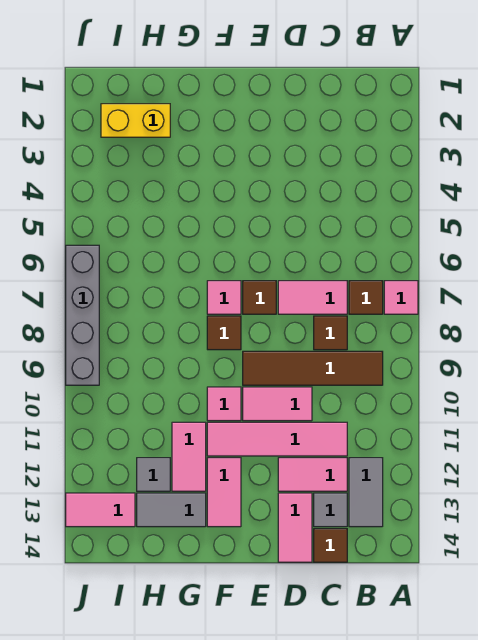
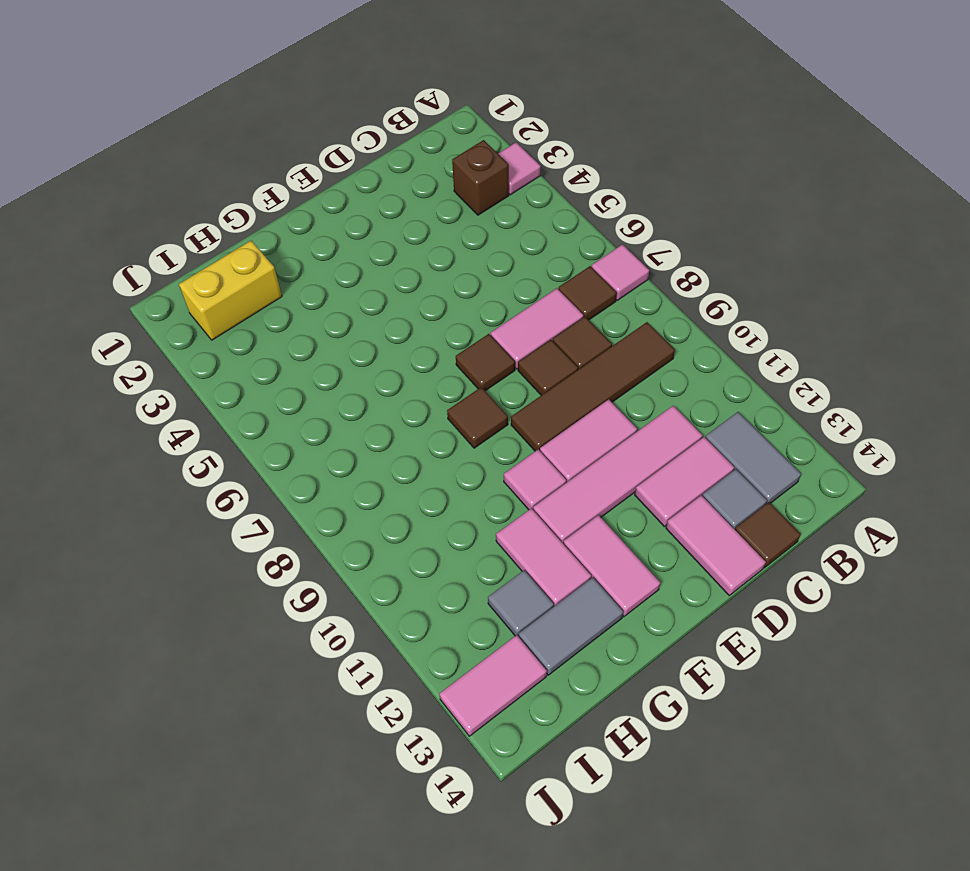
none -> brown 1x1 brick [452,140,509,215]
none -> brown 1x1 tile [518,340,578,395]
pink 1x1 tile [207,281,241,314] -> pink 1x1 tile moved to [498,142,541,195]
grey 1x4 brick [66,245,99,385] -> none

